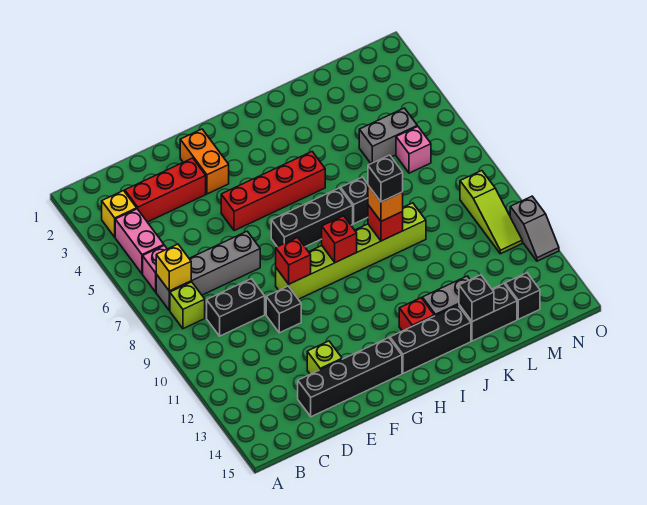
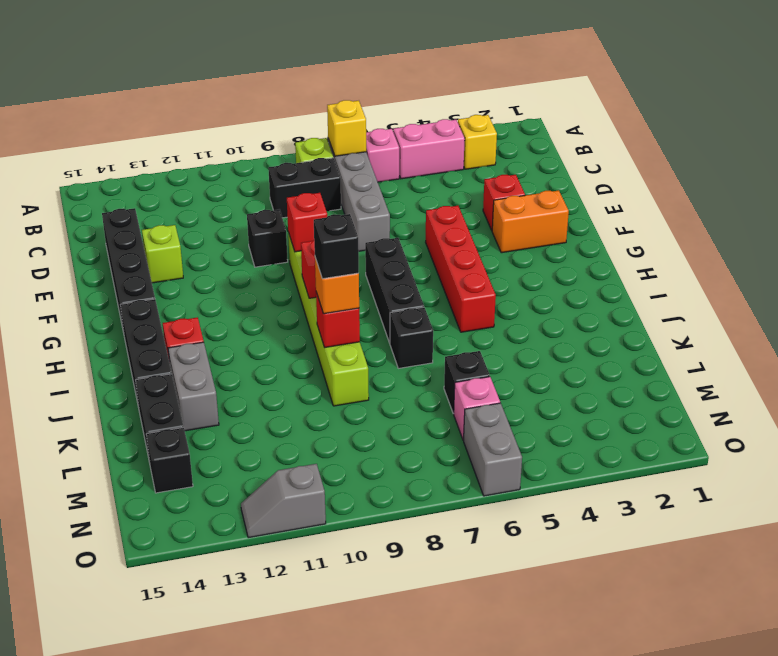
red 1x3 brick [125,158,206,222] -> red 1x1 brick [483,175,525,230]
black 1x2 brick [207,279,265,336] -> black 1x2 brick turned to [268,158,341,218]
black 1x1 brick [459,275,494,322] -> black 1x1 brick moved to [444,351,490,413]
grey 1x2 brick [359,108,417,164] -> grey 1x2 brick moved to [464,403,522,496]
lime 1x3 slope [460,171,522,254] -> none

